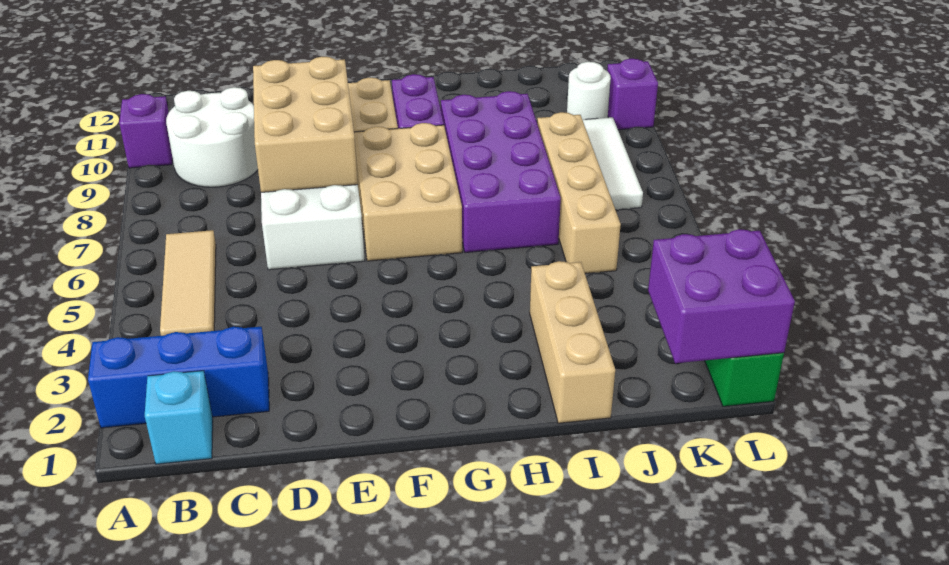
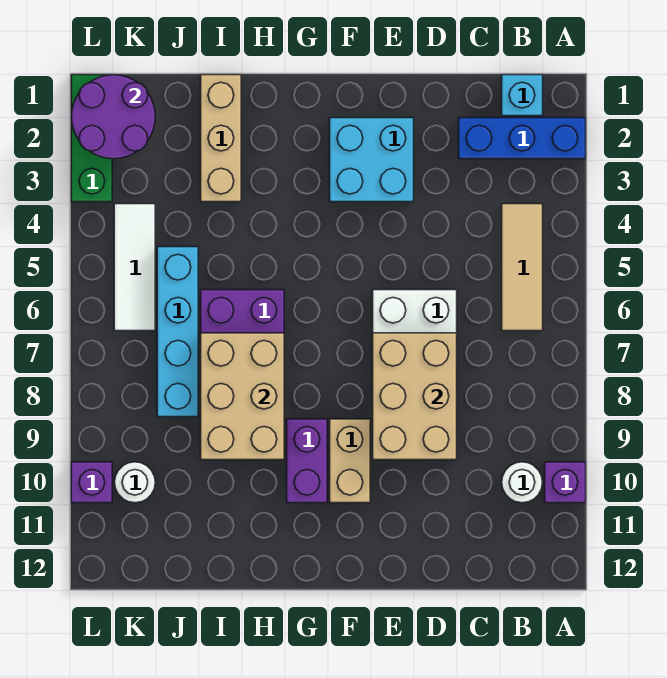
white 2x2 round brick [166,87,258,187] -> white 1x1 round brick [502,462,543,503]
none -> cyan 2x2 brick [330,118,414,202]
tan 2x3 brick [354,123,462,261] -> tan 2x3 brick moved to [201,333,284,460]
tan 1x4 brick [537,112,621,274] -> cyan 1x4 brick [157,247,198,417]
purple 2x2 brick [648,229,795,363] -> purple 2x2 round brick [71,75,155,159]
white 1x3 tile [583,117,643,210] -> white 1x3 tile moved to [114,204,155,331]

